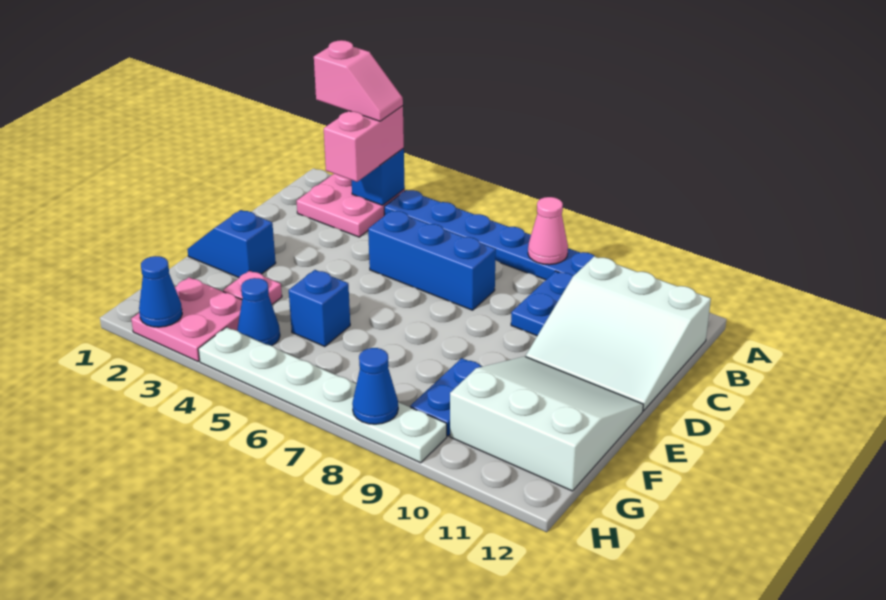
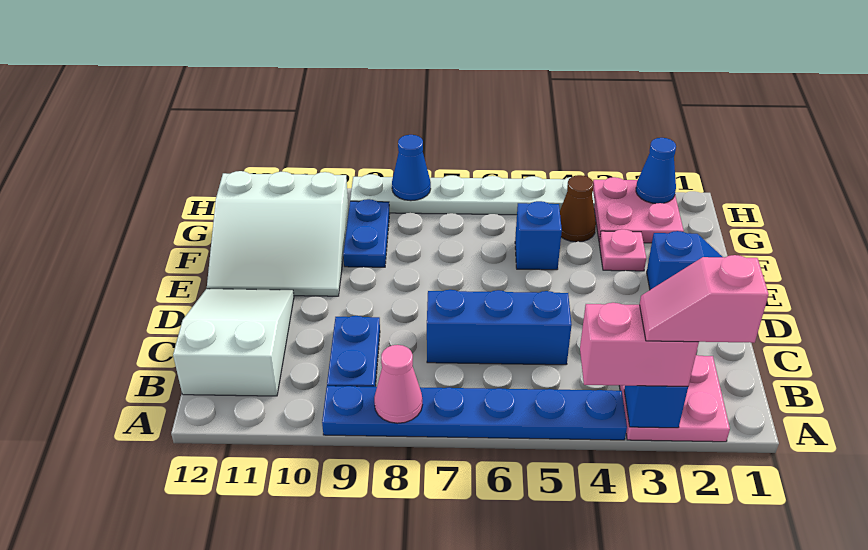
pink 1x2 brick [324,106,404,182] -> pink 1x2 brick turned to [580,303,699,386]
white 3x3 slope [526,256,711,411] -> white 2x3 slope [173,289,294,396]
blue 1x1 cone [237,278,280,346] -> brown 1x1 cone [560,175,596,242]

